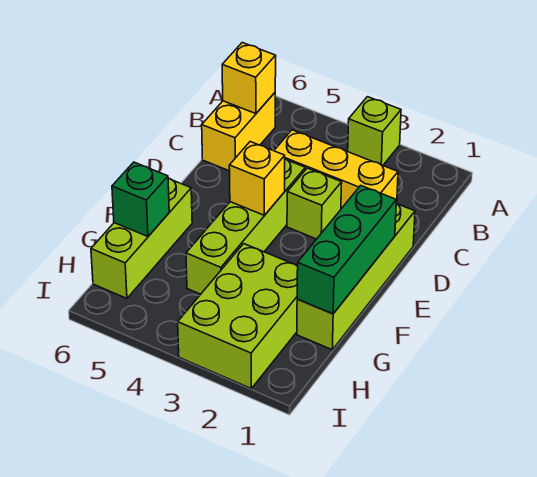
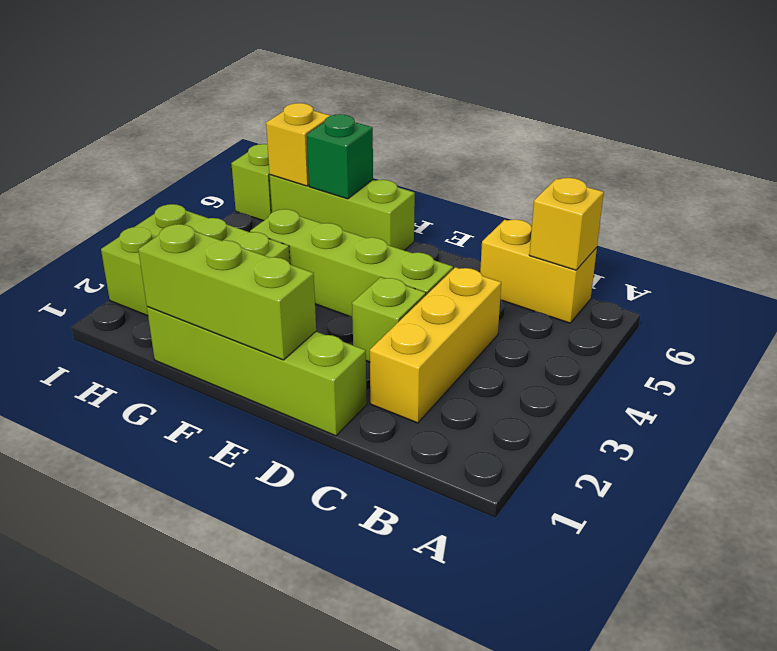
lime 1x1 brick [348,97,401,165] -> lime 1x1 brick moved to [231,144,272,221]
green 1x3 brick [297,186,397,314] -> lime 1x3 brick [138,224,316,360]
yellow 1x1 brick [229,142,285,215] -> yellow 1x1 brick moved to [266,103,331,186]

